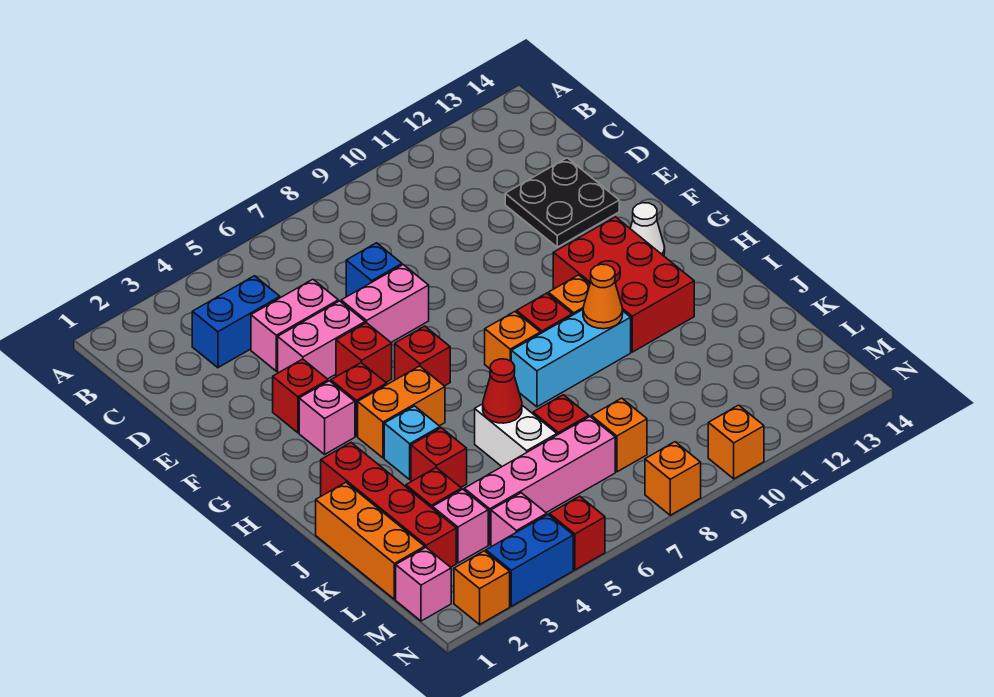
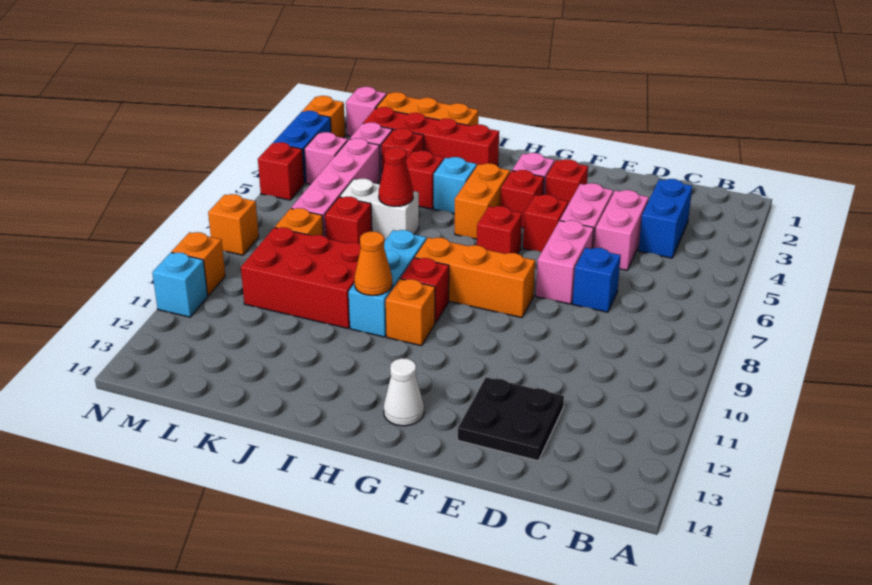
red 2x3 brick [553,217,694,352] -> red 2x3 brick moved to [241,227,361,328]
orange 1x1 brick [485,312,540,369] -> orange 1x3 brick [415,238,535,318]
none -> cyan 1x1 brick [152,252,208,317]

